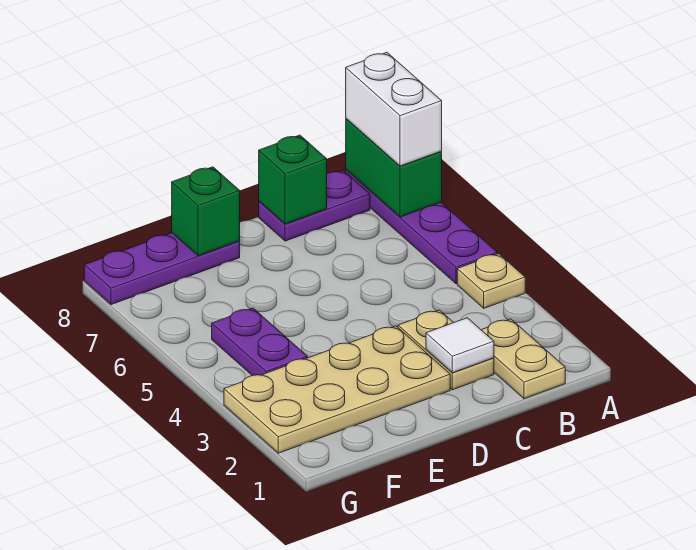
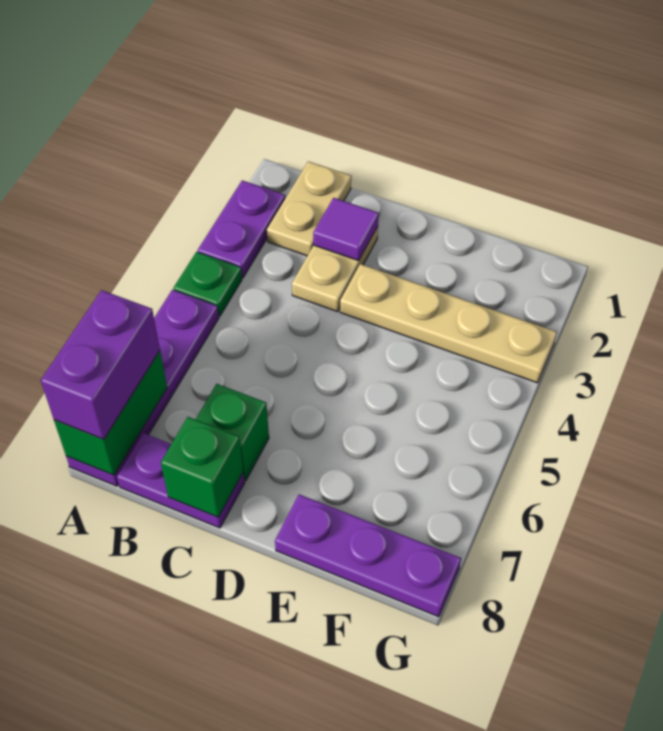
tan 1x1 plate [457,254,525,308] -> green 1x1 plate [174,252,242,316]
white 1x2 brick [346,52,442,166] -> purple 1x2 brick [41,290,160,439]
white 1x1 tile [426,318,494,373] -> purple 1x1 tile [313,198,379,261]
tan 2x4 plate [224,326,450,453] -> tan 1x4 plate [340,264,557,383]
green 1x1 brick [172,167,240,256] -> green 1x1 brick moved to [195,384,269,481]
purple 1x2 plate [212,308,308,376] -> purple 1x2 plate moved to [198,180,285,278]

